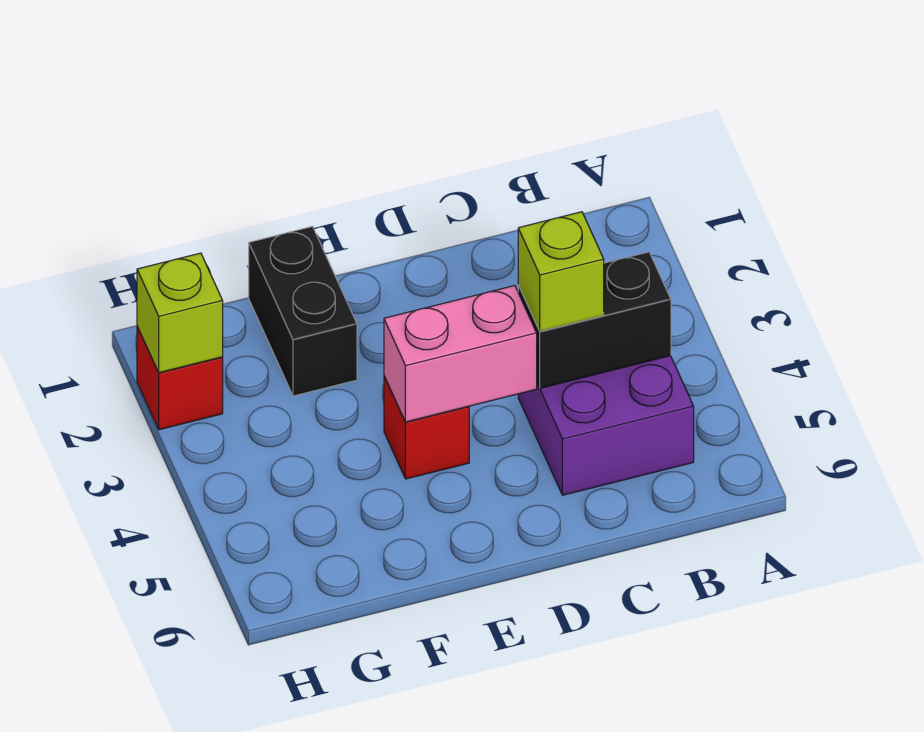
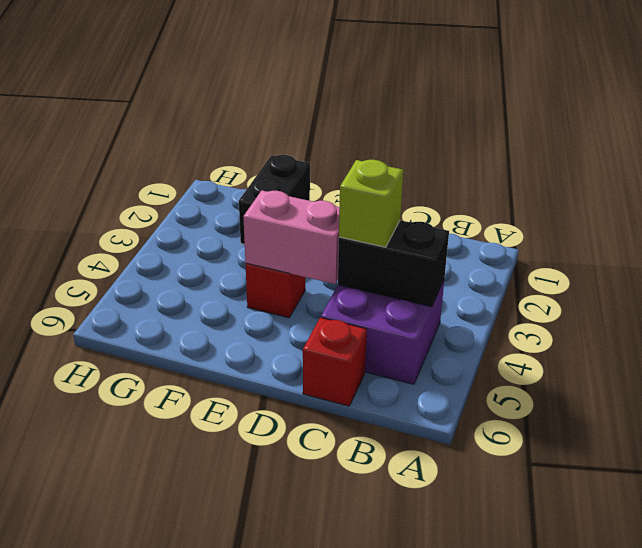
red 1x1 brick [137,327,223,430] -> red 1x1 brick moved to [303,318,367,406]
lime 1x1 brick [137,253,223,373] -> none

